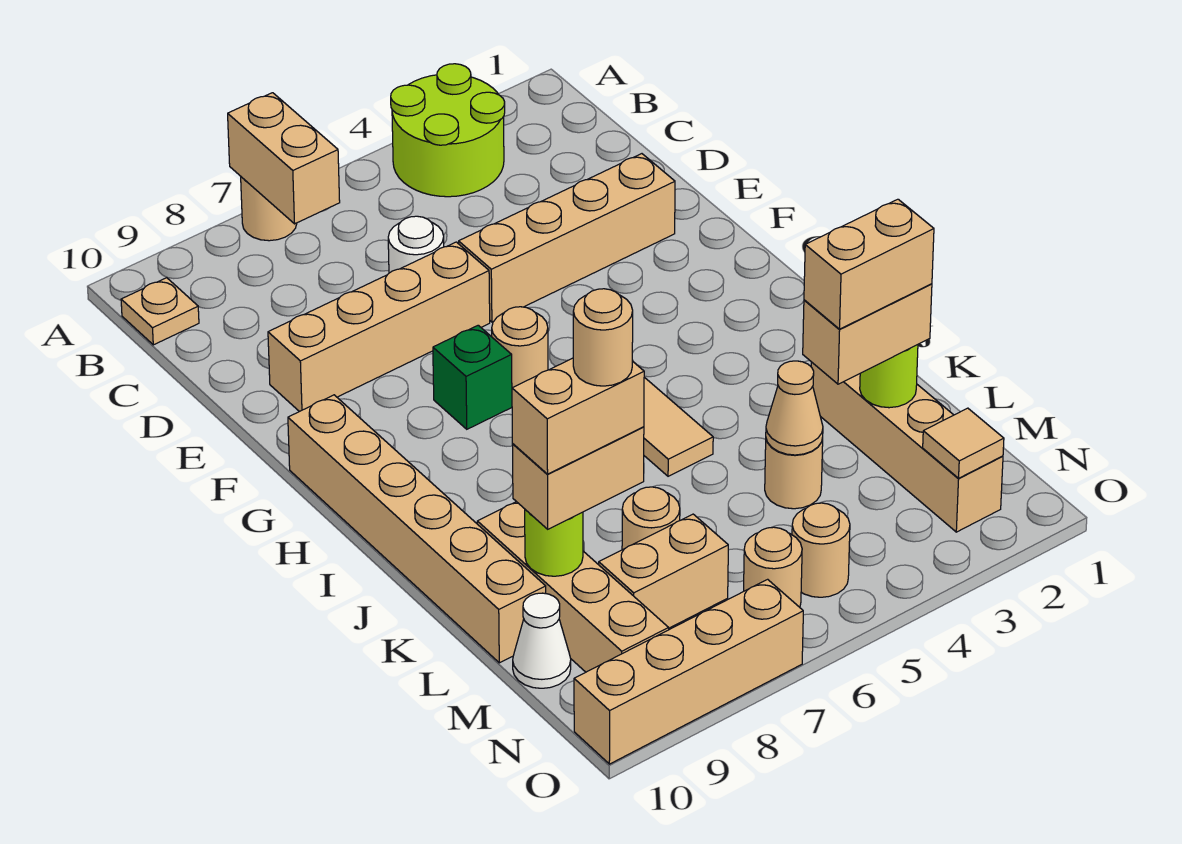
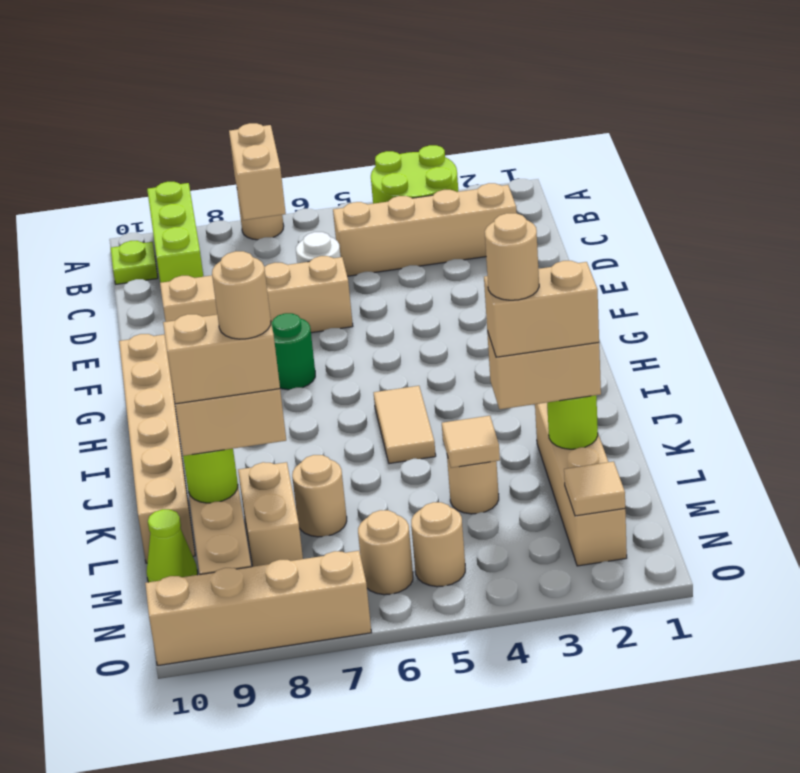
none -> lime 1x3 brick [147,182,203,283]
tan 1x1 plate [121,278,199,345] -> lime 1x1 plate [111,241,158,284]
tan 1x4 brick [459,154,675,322] -> tan 1x4 brick moved to [333,183,516,276]
tan 1x1 round brick [492,307,548,388] -> tan 1x1 round brick moved to [485,213,539,300]
green 1x1 brick [433,325,512,429] -> green 1x1 round brick [271,313,315,390]
tan 1x1 cone [766,361,823,455] -> tan 1x1 tile [442,416,500,468]
tan 1x2 brick [599,514,728,628] -> tan 1x2 brick turned to [238,462,303,566]
white 1x1 cone [513,593,571,688] -> lime 1x1 cone [147,509,198,582]

